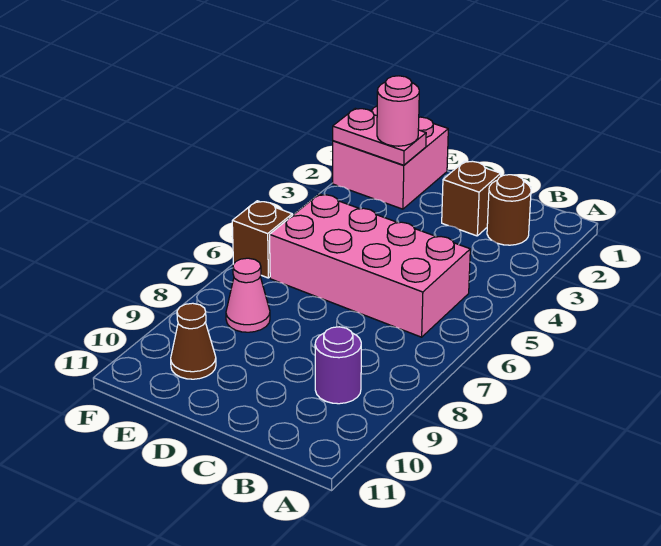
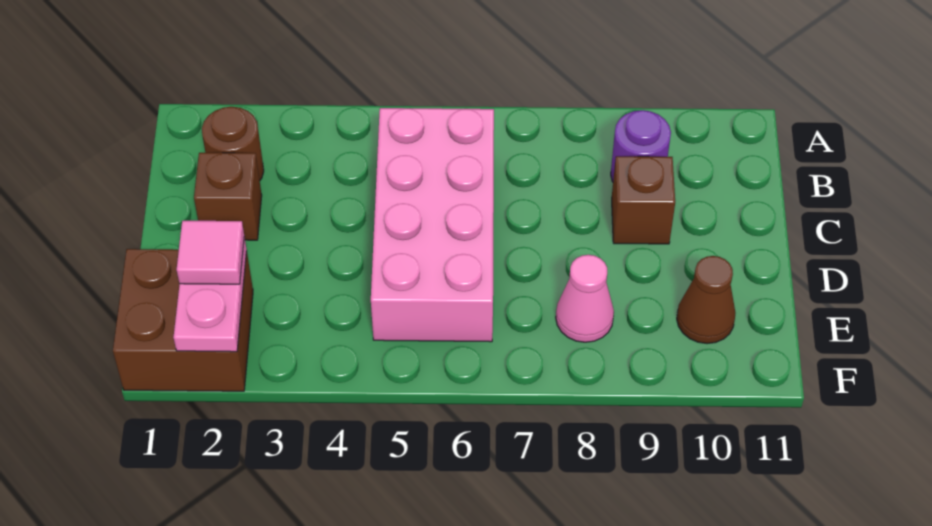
pink 2x2 brick [333,106,448,209] -> brown 2x2 brick [113,249,253,391]
pink 1x1 round brick [377,76,419,146] -> pink 1x1 tile [177,221,244,284]
brown 1x1 brick [232,201,292,278] -> brown 1x1 brick moved to [612,156,675,244]

